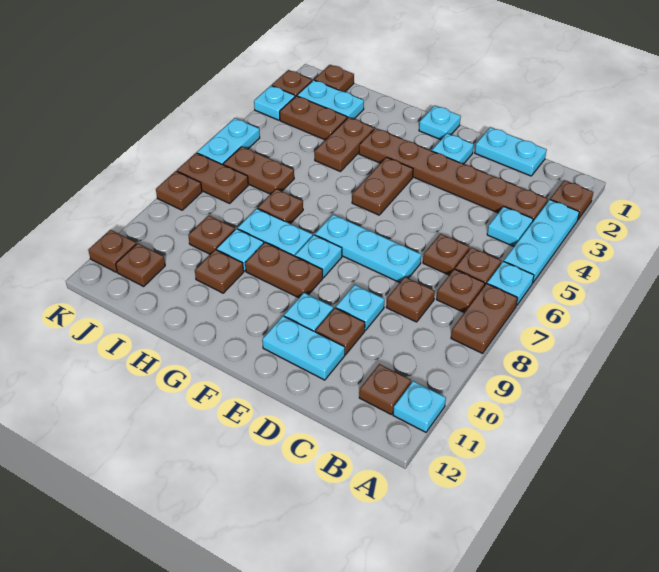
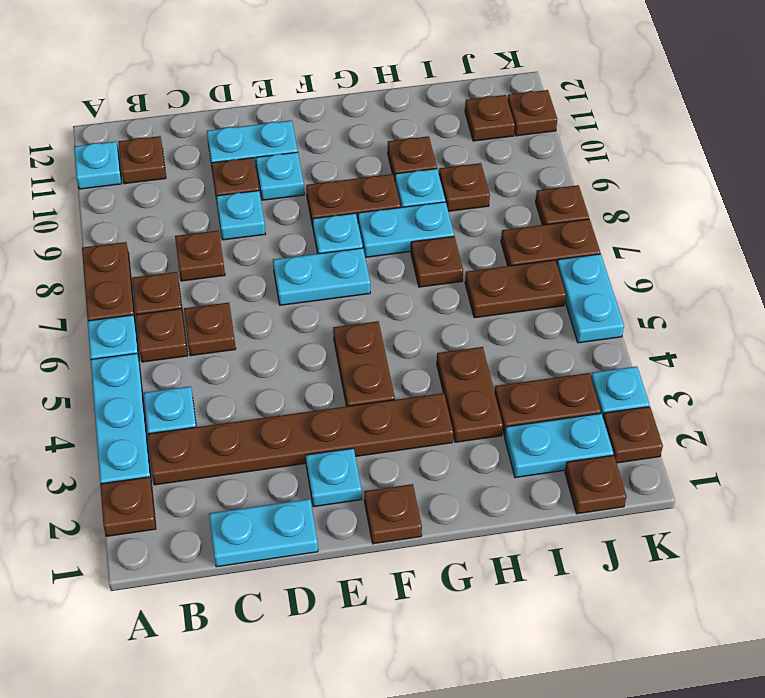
cyan 1x3 plate [315,215,421,283] -> cyan 1x2 plate [273,248,370,305]
cyan 1x1 plate [419,106,461,140] -> brown 1x1 plate [364,484,422,544]

